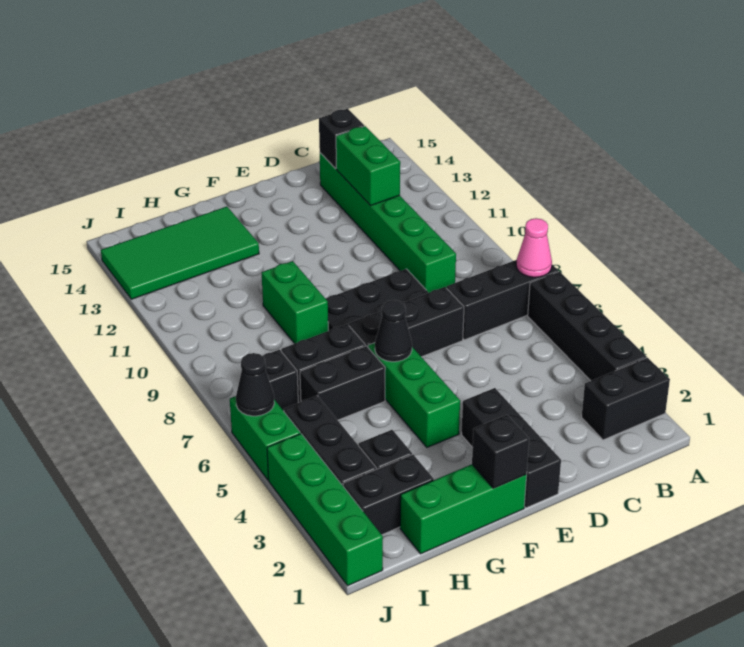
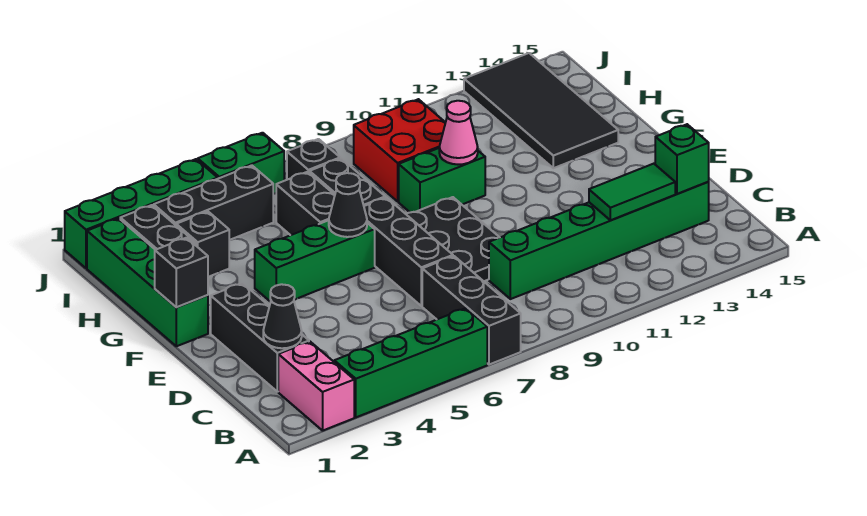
black 1x2 brick [582,358,670,440] -> pink 1x2 brick [278,342,354,431]
black 1x4 brick [528,272,646,381] -> green 1x4 brick [334,308,487,417]
pink 1x1 cone [516,218,552,277] -> pink 1x1 cone moved to [439,101,478,165]
green 1x2 brick [336,126,400,206] -> green 1x2 tile [589,164,675,220]
black 1x1 brick [319,109,364,169] -> green 1x1 brick [655,124,709,194]
black 1x3 brick [461,388,561,508] -> black 1x3 brick turned to [211,283,309,392]
green 1x3 brick [400,464,527,554] -> green 1x4 brick [87,218,208,346]
green 2x4 tile [101,207,259,299] -> black 2x4 tile [464,53,618,168]
none -> red 2x2 brick [354,99,446,201]
black 1x1 cone [236,353,274,416] -> black 1x1 cone moved to [263,284,302,348]

